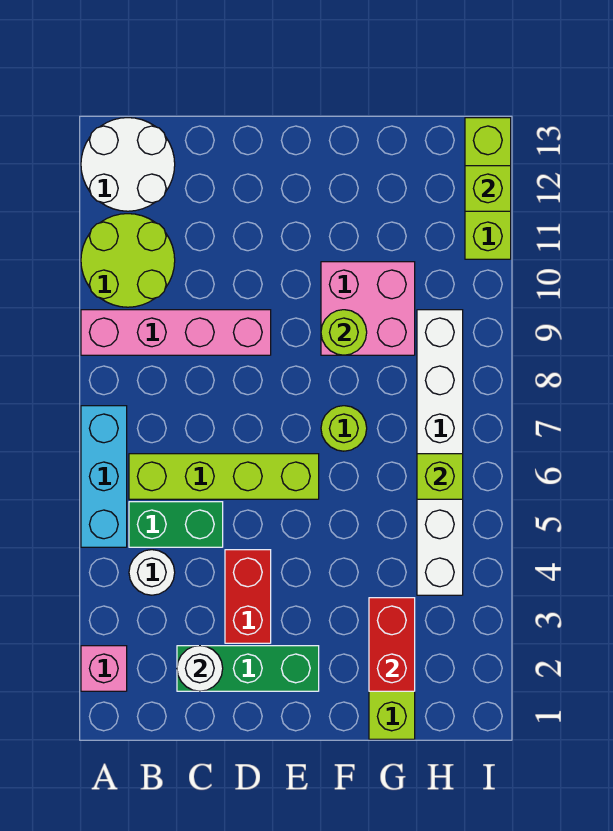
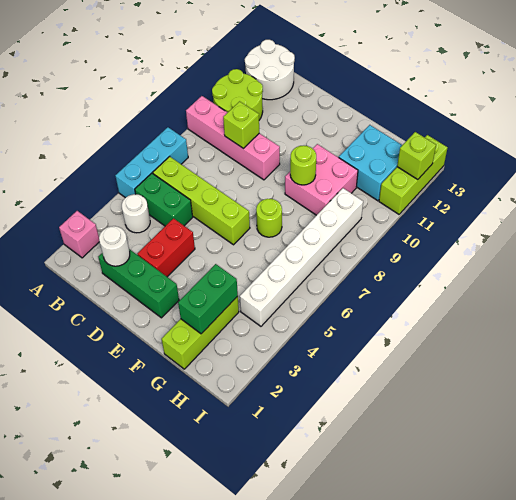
red 1x2 brick [369,598,415,691] -> green 1x2 brick [178,264,238,334]
none -> cyan 2x2 brick [339,125,402,201]
lime 1x1 brick [417,454,463,499] -> lime 1x1 brick moved to [223,101,259,149]

